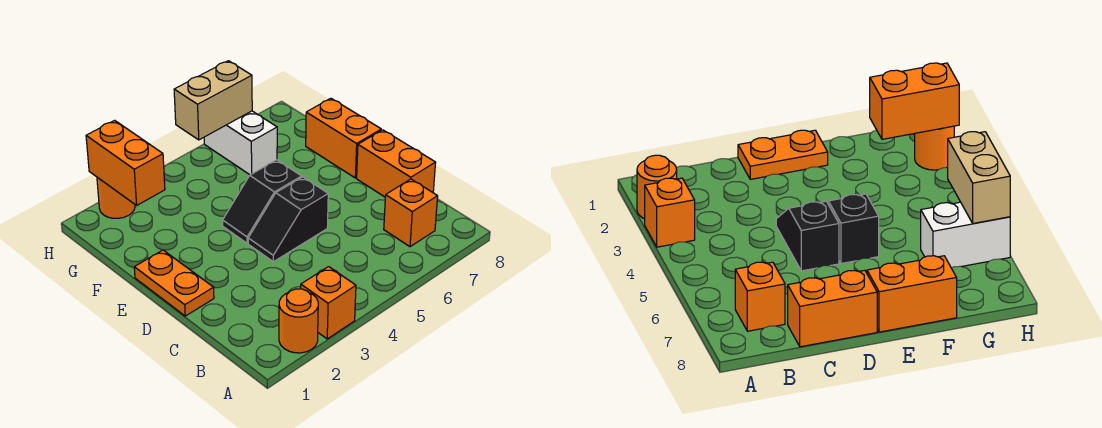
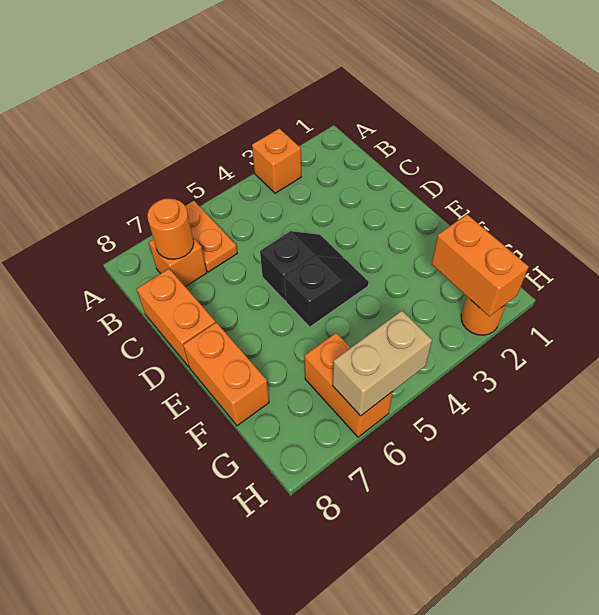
orange 1x1 round brick [279,289,318,353] -> orange 1x1 round brick moved to [147,199,194,259]
orange 1x2 plate [134,250,214,316] -> orange 1x2 plate moved to [185,201,237,272]
white 1x2 brick [204,111,277,175] -> orange 1x2 brick [304,333,393,437]

